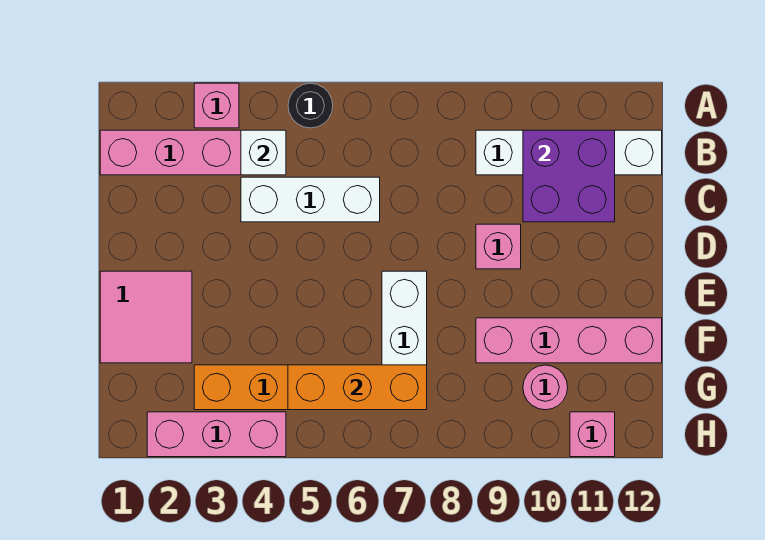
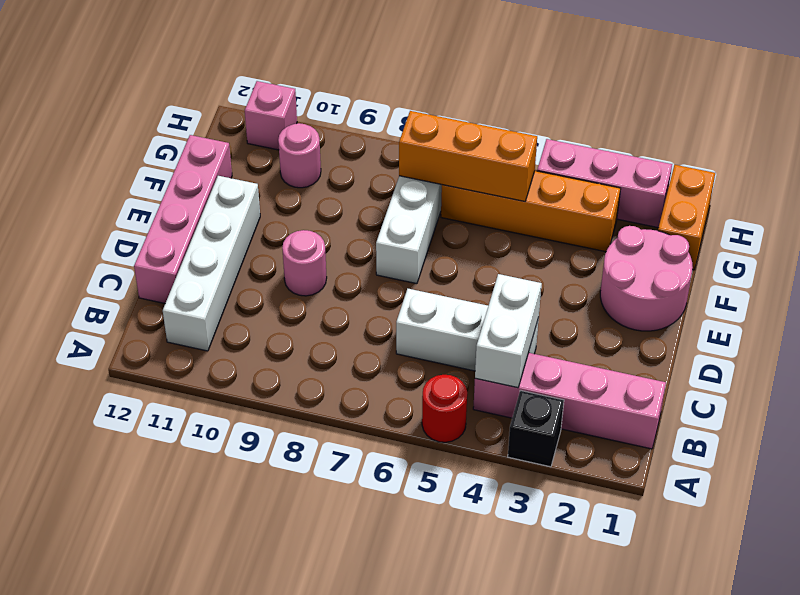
pink 1x1 brick [194,83,239,128] -> black 1x1 brick [508,390,564,467]
black 1x1 round brick [288,83,333,128] -> red 1x1 round brick [422,375,467,442]
white 1x1 brick [241,130,286,175] -> white 1x2 brick [475,274,542,388]
white 1x4 brick [476,130,662,175] -> white 1x4 brick turned to [163,176,260,351]
purple 2x2 brick [523,130,615,222] -> none
pink 1x1 brick [476,224,521,269] -> pink 1x1 round brick [282,230,327,296]
pink 2x2 tile [100,271,192,363] -> pink 2x2 round brick [600,226,693,331]
pink 1x4 brick [476,318,662,363] -> pink 1x4 brick turned to [134,135,232,303]
none -> orange 1x2 brick [658,165,715,270]

